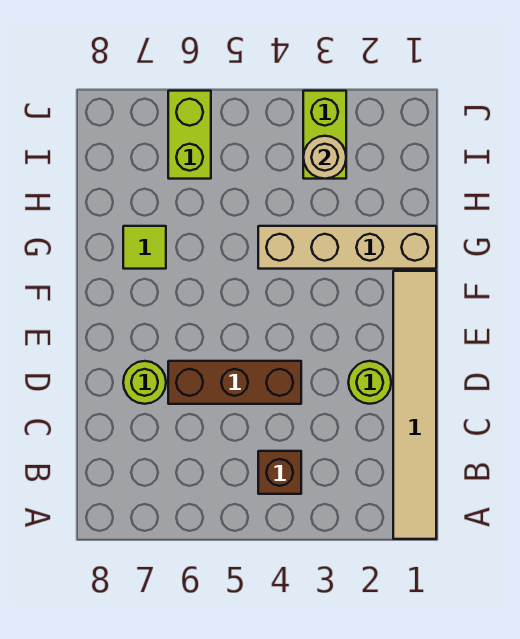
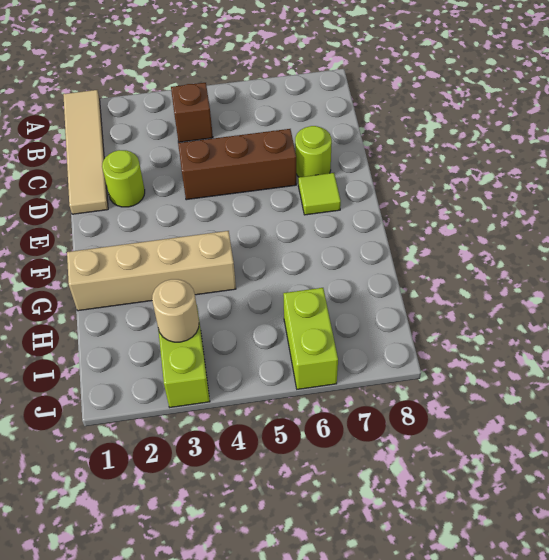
tan 1x6 tile [393,271,436,539] -> tan 1x4 tile [63,90,108,214]
lime 1x1 tile [123,226,166,269] -> lime 1x1 tile moved to [298,173,341,215]

